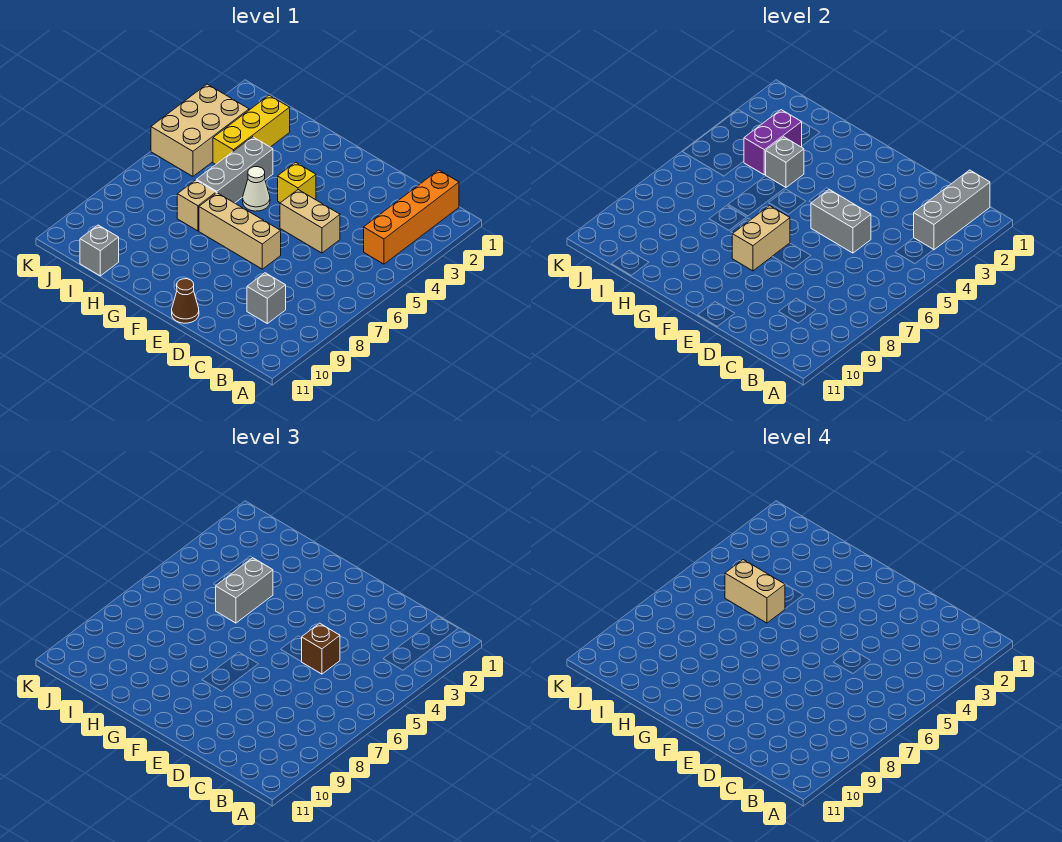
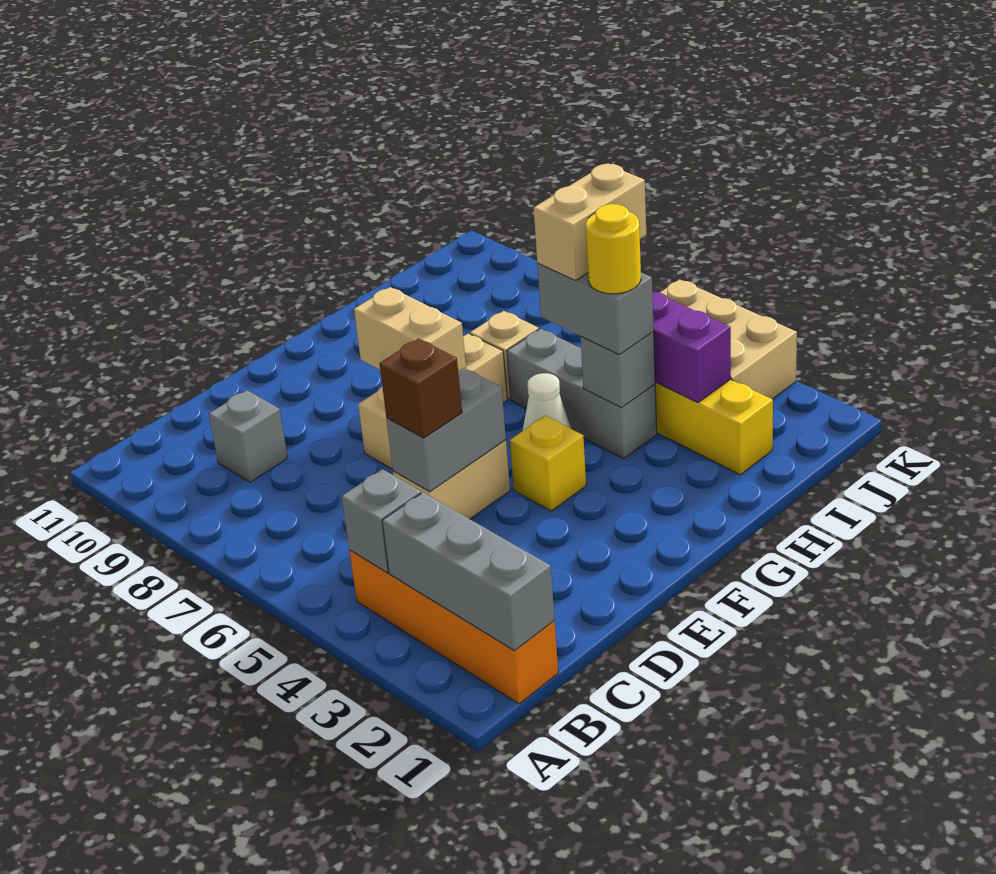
brown 1x1 cone [172,279,199,323] -> none
none -> yellow 1x1 round brick [586,204,641,294]
grey 1x1 brick [80,225,119,276] -> grey 1x1 brick moved to [342,469,421,573]

